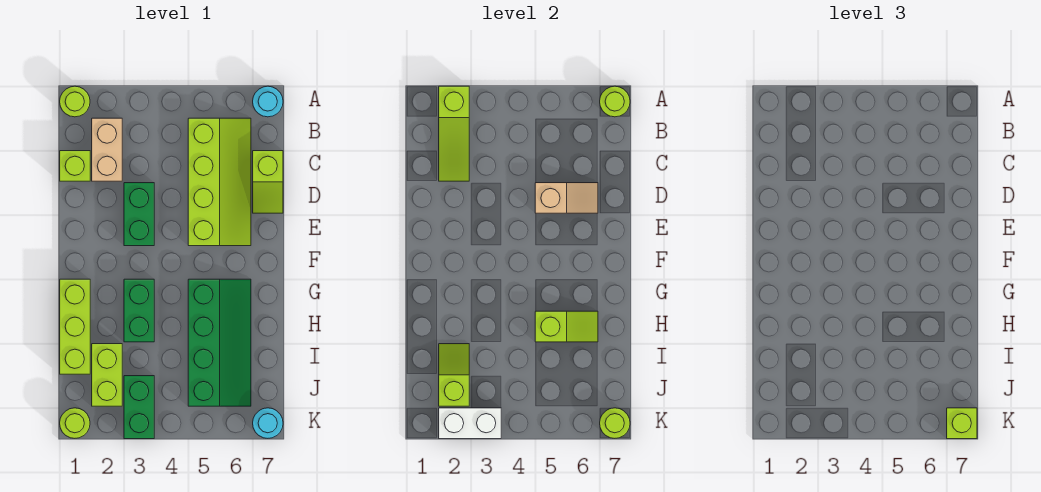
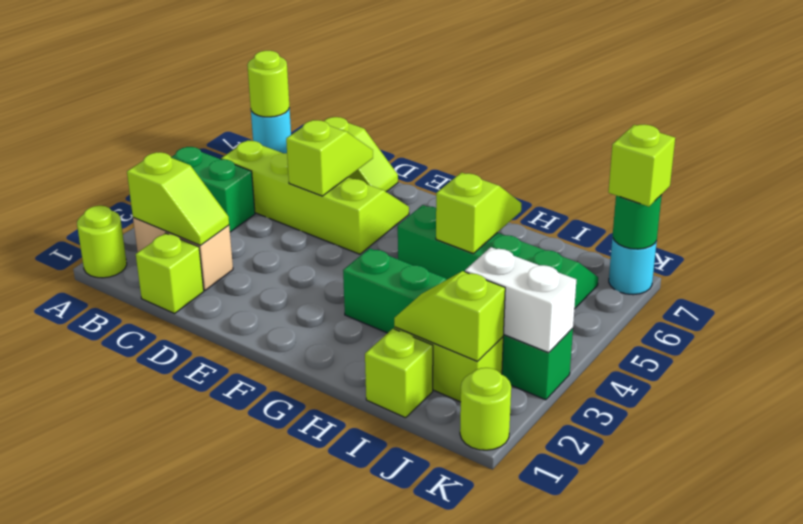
lime 1x3 slope [439,86,469,181] -> lime 1x2 slope [127,152,229,246]
green 1x2 brick [124,183,154,246] -> green 1x2 brick moved to [171,147,255,232]
tan 1x2 slope [535,183,598,213] -> lime 1x2 slope [286,120,373,196]
lime 1x3 brick [60,279,90,374] -> lime 1x1 brick [365,329,433,418]
white 1x2 brick [439,408,501,439] -> white 1x2 brick turned to [465,247,576,353]
lime 1x1 round brick [600,408,630,438] -> green 1x1 round brick [613,195,662,249]

